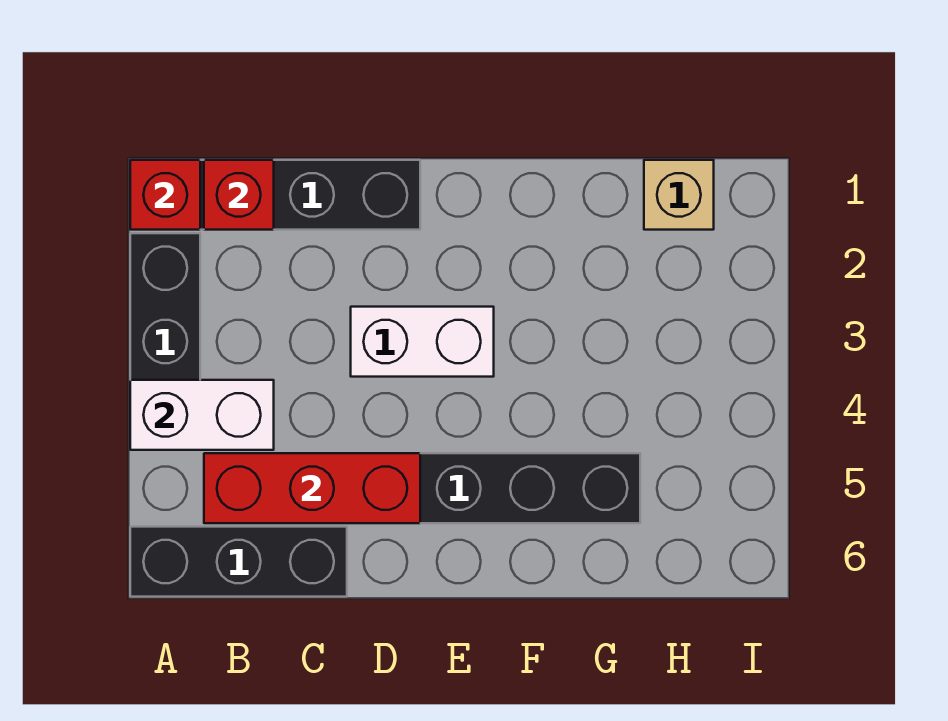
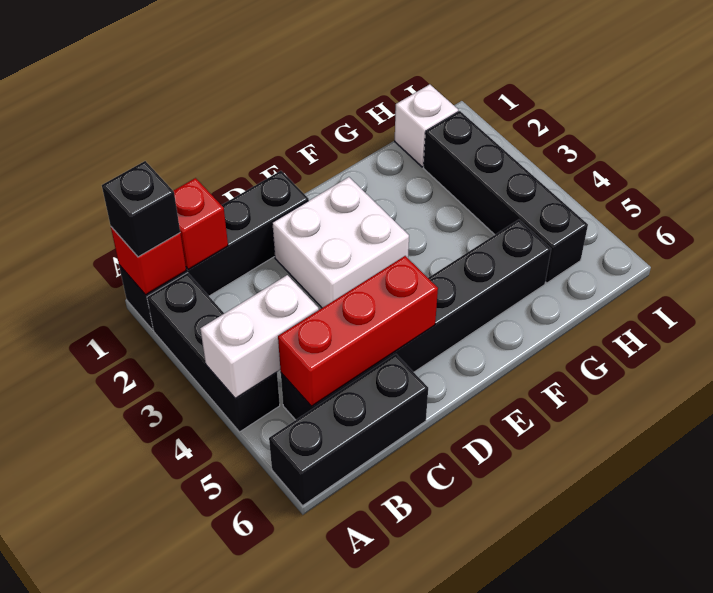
none -> black 1x1 brick [102,161,180,257]
white 1x2 brick [351,307,494,377] -> white 2x2 brick [272,177,409,308]
tan 1x1 brick [644,160,714,230] -> white 1x1 brick [395,84,458,167]
none -> black 1x4 brick [424,111,588,283]

